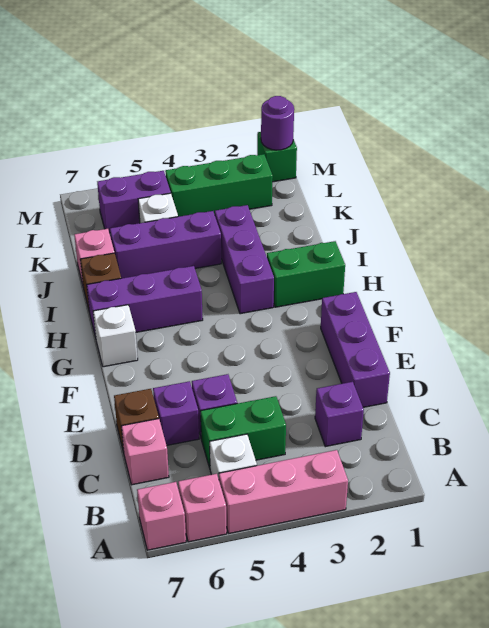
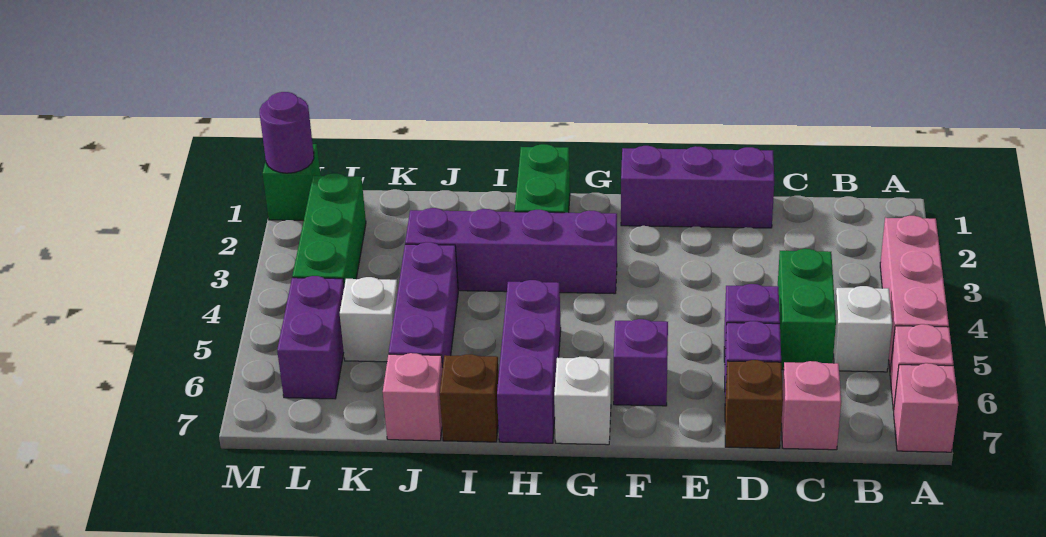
purple 1x1 brick [315,382,364,447] -> purple 1x1 brick moved to [614,319,668,406]
purple 1x3 brick [215,205,274,314] -> purple 1x4 brick [405,208,617,294]

